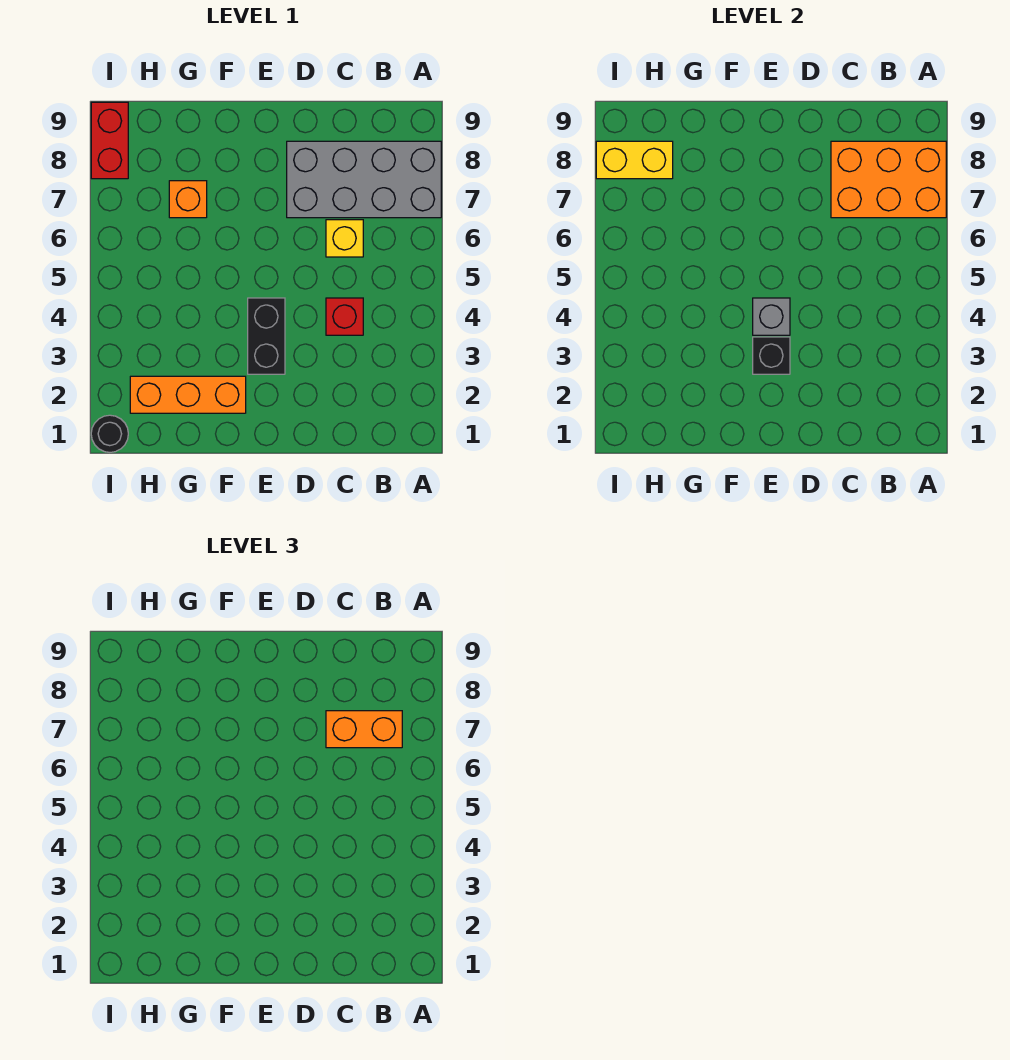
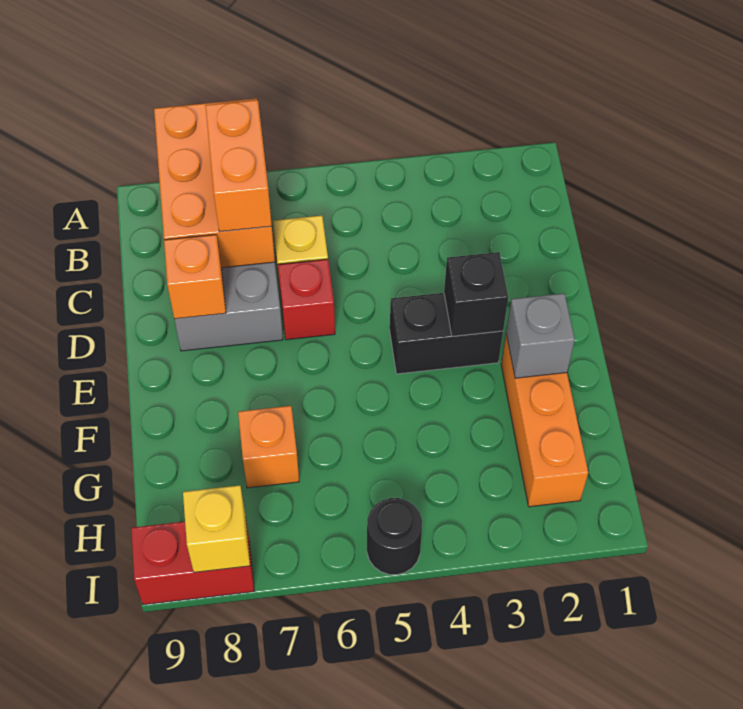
red 1x1 brick [326,298,363,335] -> red 1x1 brick moved to [278,259,335,340]
none -> orange 1x1 brick [164,235,226,319]
grey 1x1 brick [753,298,790,335] -> grey 1x1 brick moved to [506,293,575,378]
yellow 1x2 brick [596,141,673,179] -> yellow 1x1 brick [183,485,250,572]
black 1x1 round brick [91,415,128,452] -> black 1x1 round brick moved to [367,498,422,575]

